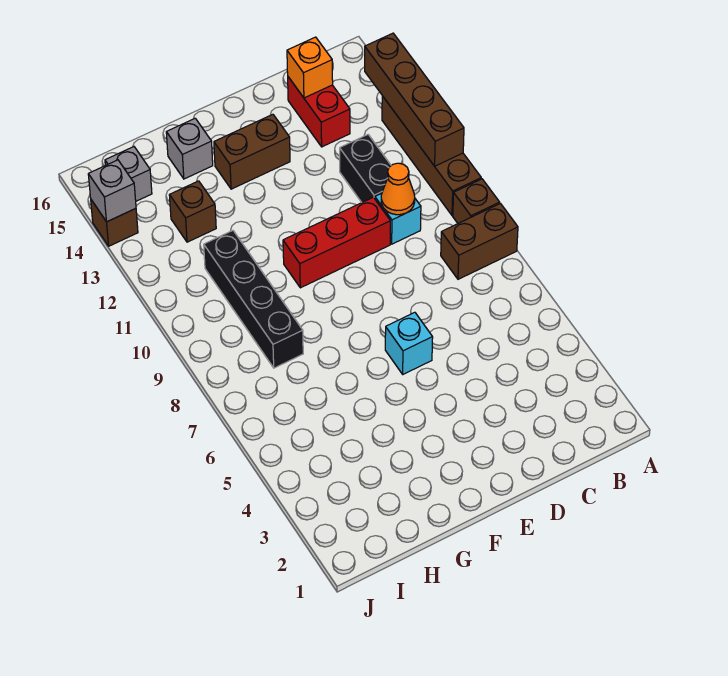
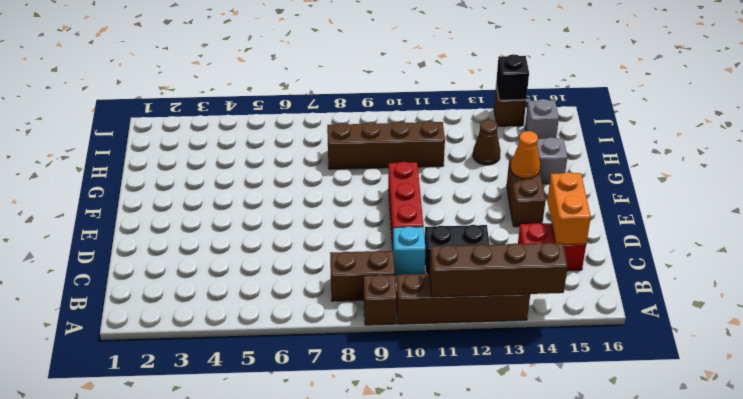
brown 1x2 brick [441,203,518,279] -> brown 1x2 brick turned to [330,251,395,301]
orange 1x1 cone [381,163,415,215] -> orange 1x1 cone moved to [511,131,540,179]
orange 1x1 brick [287,37,333,98] -> orange 1x2 brick [547,172,591,244]
cyan 1x1 brick [385,312,433,374] -> none
black 1x4 brick [204,231,303,368] -> brown 1x4 brick [327,121,445,169]
brown 1x1 brick [169,181,216,242] -> brown 1x1 cone [473,119,501,165]
grey 1x1 brick [88,160,136,222] -> black 1x1 brick [496,54,529,100]

